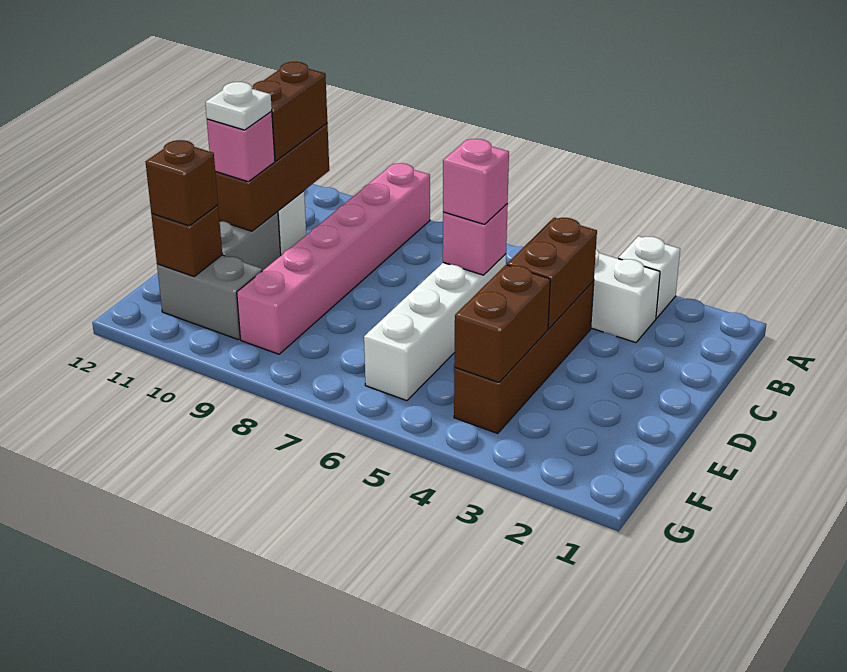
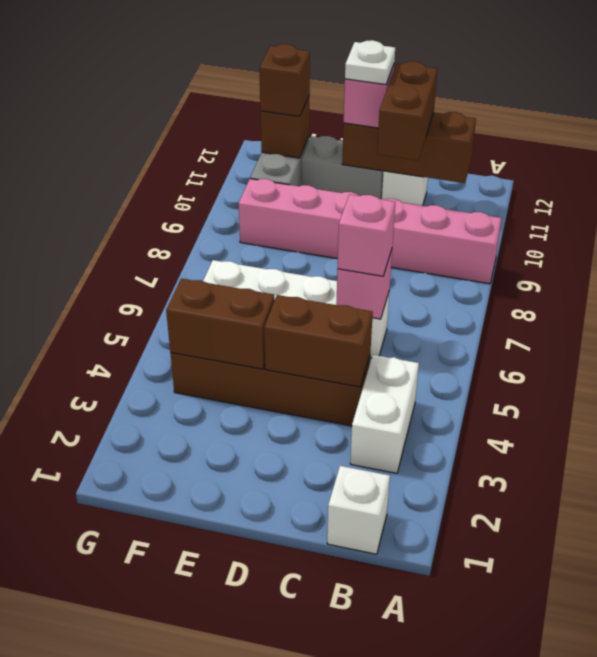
white 1x1 brick [618,236,680,318] -> white 1x1 brick moved to [327,466,390,554]
brown 1x2 brick [252,62,327,161] -> brown 1x2 brick turned to [377,62,437,161]

